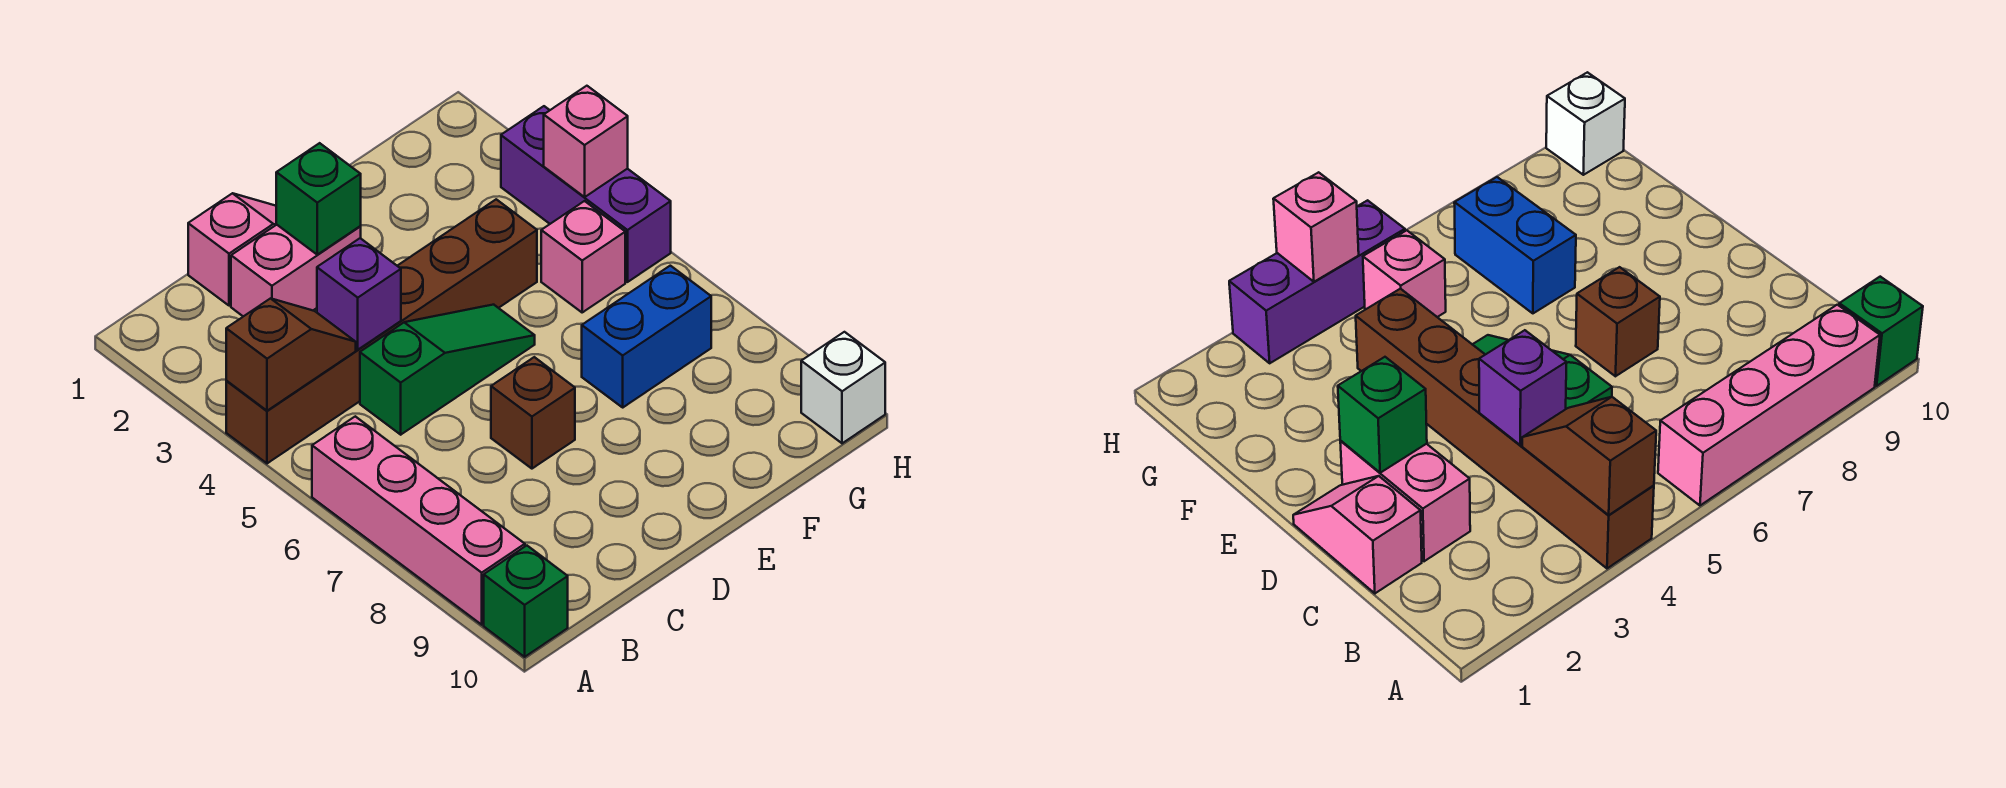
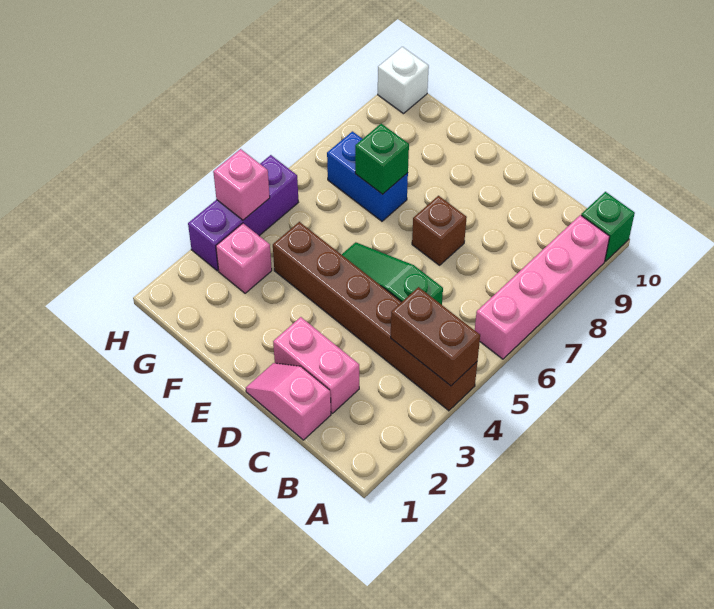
brown 1x2 slope [226,298,356,411] -> brown 1x2 brick [391,287,480,386]
purple 1x1 brick [317,238,401,350] -> none
green 1x1 brick [276,143,361,255] -> green 1x1 brick moved to [355,123,409,194]
pink 1x1 brick [541,201,625,312] -> pink 1x1 brick moved to [216,223,272,293]

